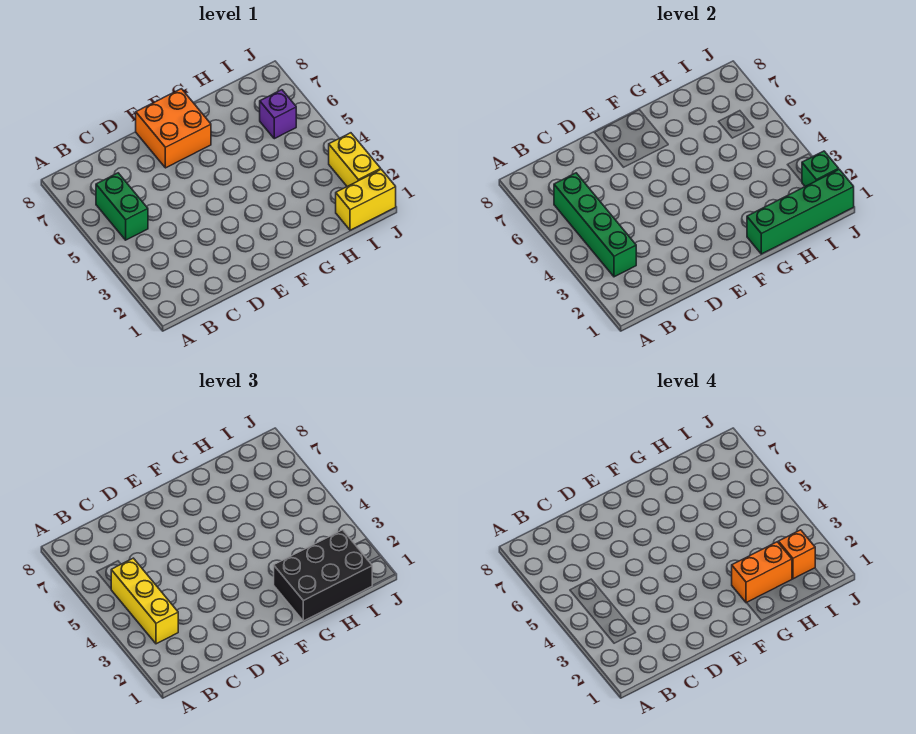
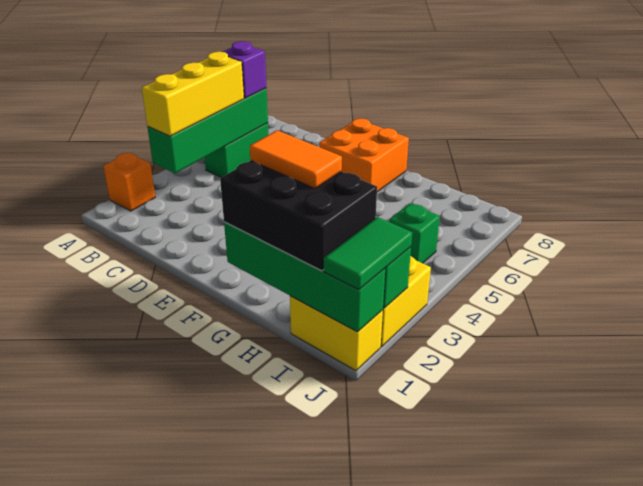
orange 1x2 brick [732,542,792,603] -> orange 1x2 tile [250,130,342,188]
orange 1x1 brick [779,530,815,579] -> orange 1x1 brick moved to [103,153,155,211]
none -> green 1x1 brick [389,204,440,263]
purple 1x1 brick [260,90,296,139] -> purple 1x1 brick moved to [223,41,266,98]
none -> green 1x2 tile [324,217,412,289]

